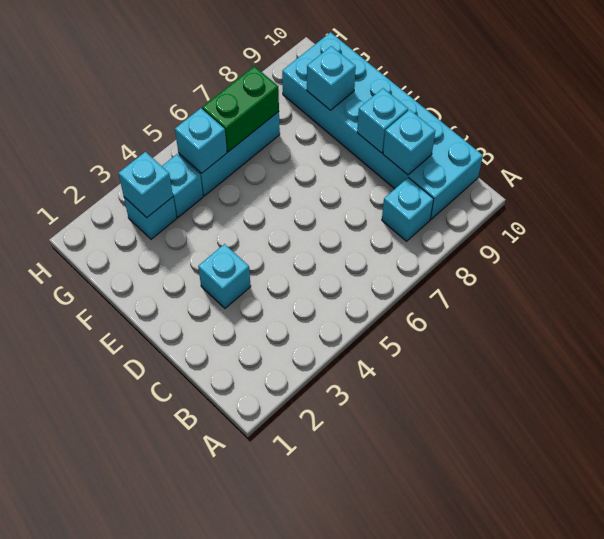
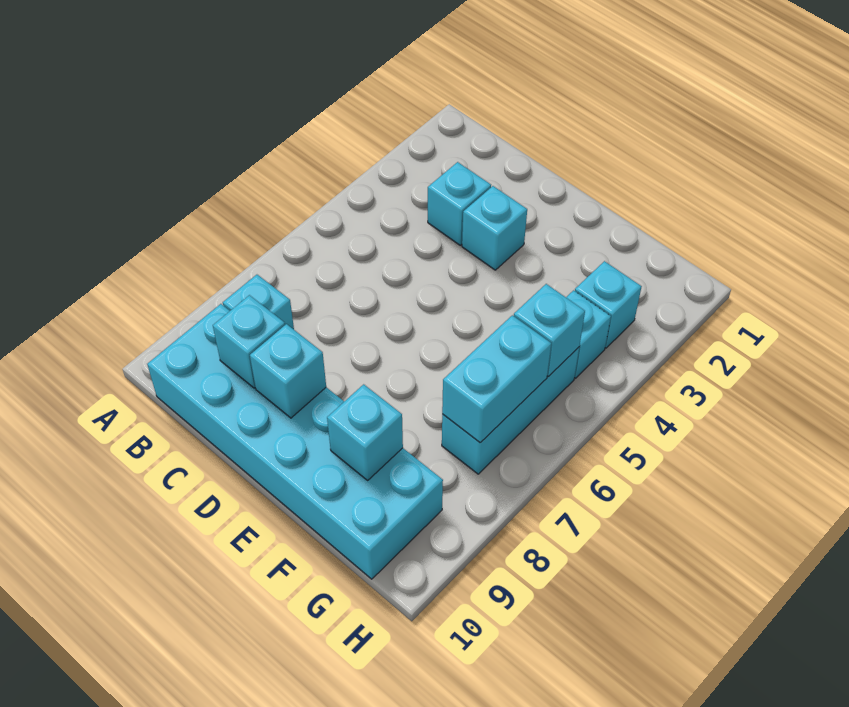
cyan 1x1 brick [118,152,173,217] -> cyan 1x1 brick moved to [428,162,491,245]
green 1x2 brick [202,66,279,152] -> cyan 1x2 brick [442,315,551,443]

